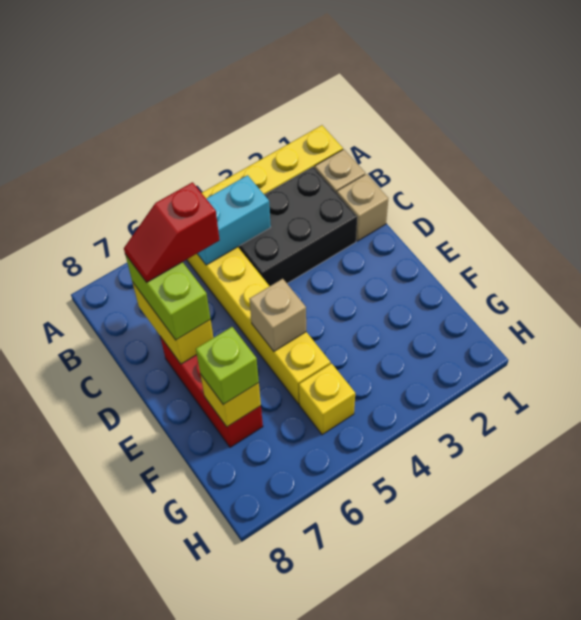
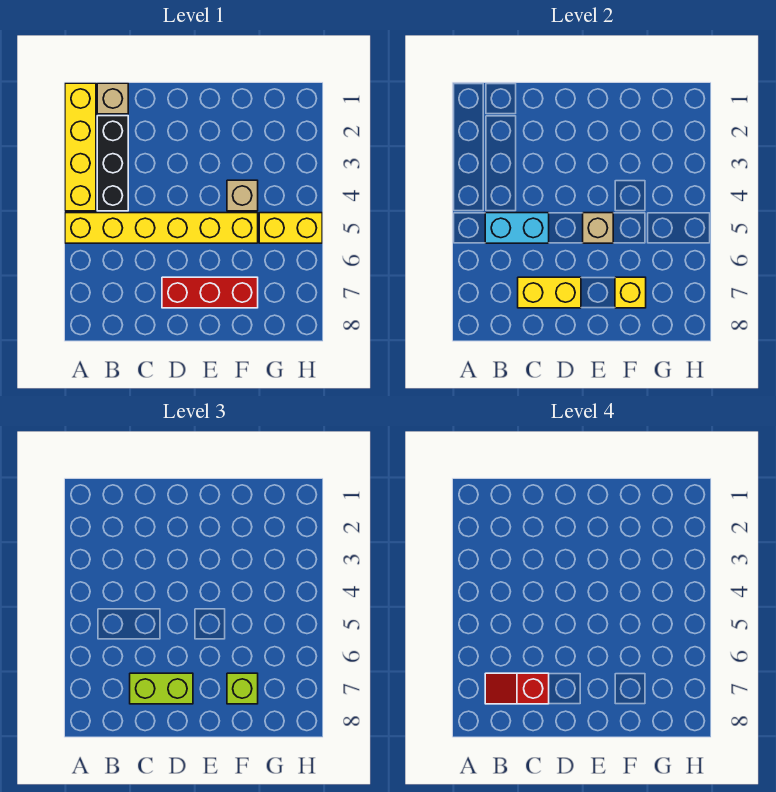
black 2x3 brick [238,167,357,286] -> black 1x3 brick [97,116,128,211]
cyan 1x2 brick [197,175,271,265] -> cyan 1x2 brick turned to [485,213,549,243]
tan 1x1 brick [337,174,388,241] -> tan 1x1 brick moved to [227,180,258,211]
red 1x2 slope [124,182,219,282] -> red 1x2 slope turned to [485,673,549,704]
yellow 1x1 brick [299,363,355,435] -> yellow 1x2 brick [259,213,322,243]

